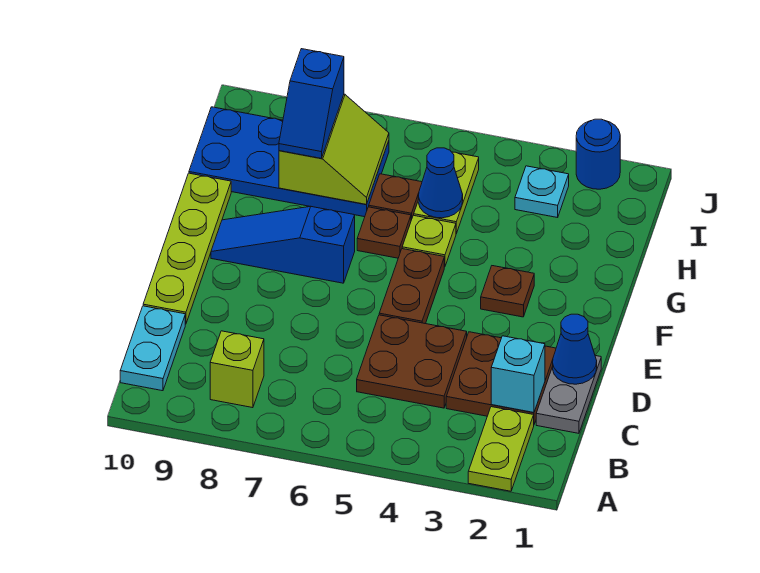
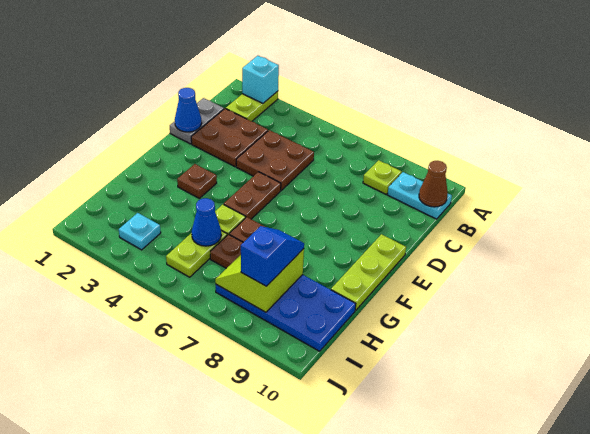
lime 1x1 brick [210,331,264,408] -> lime 1x1 plate [363,160,402,194]
cyan 1x2 plate [120,306,185,391] -> cyan 1x2 plate turned to [388,172,452,219]
none -> brown 1x1 cone [419,161,448,207]
cyan 1x1 brick [491,336,545,412] -> cyan 1x1 brick moved to [242,56,279,103]
lime 1x4 plate [143,173,231,324] -> lime 1x3 plate [331,234,406,310]
blue 1x3 slope [211,206,355,283] -> none
blue 1x1 round brick [576,119,620,189] -> none

